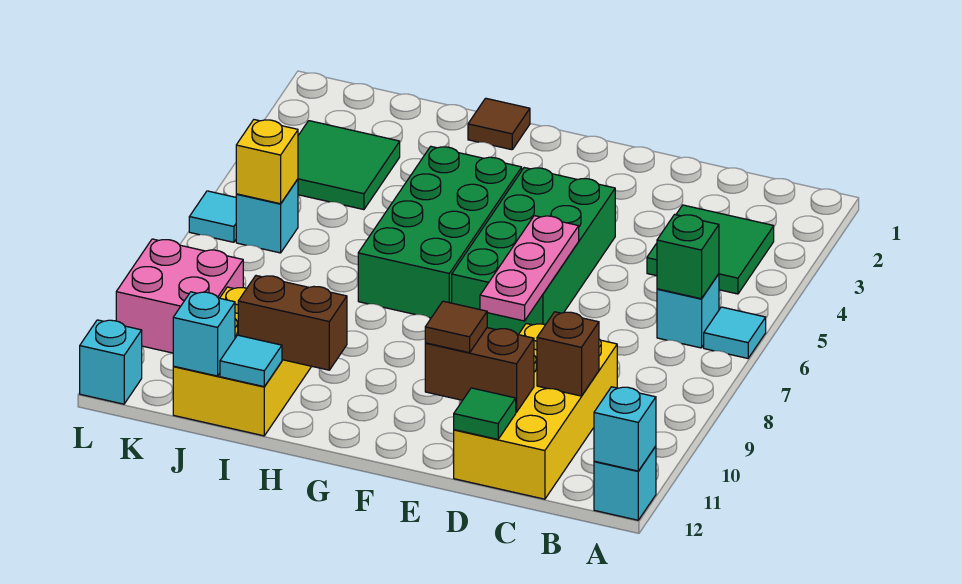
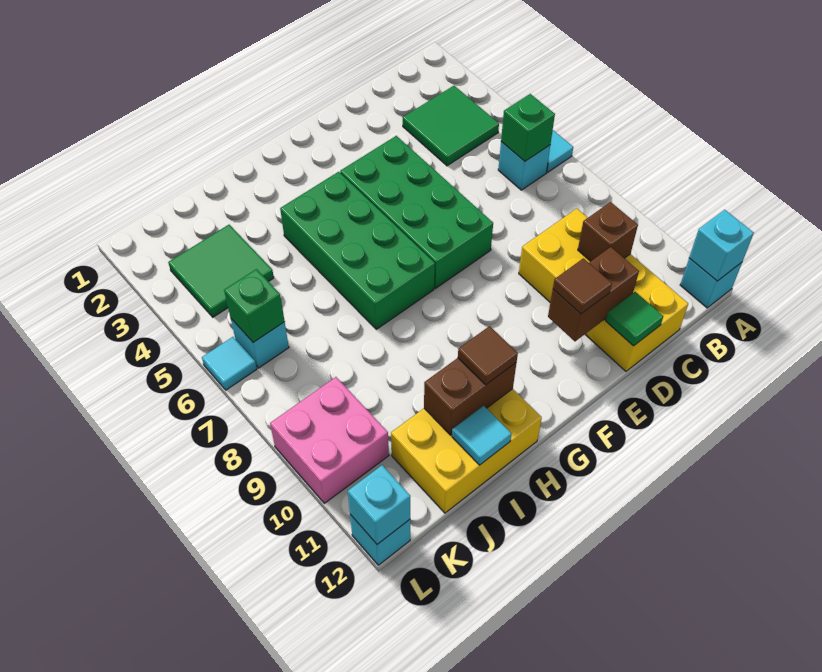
pink 1x3 plate [480,216,579,321] -> none
brown 1x1 tile [468,98,530,150] -> brown 1x1 tile moved to [458,326,518,385]
yellow 2x3 brick [173,287,312,436] -> yellow 2x3 brick turned to [391,389,542,513]
cyan 1x1 brick [173,292,235,376] -> cyan 1x1 brick moved to [348,465,410,544]
yellow 1x1 brick [236,120,298,204] -> green 1x1 brick [224,269,285,342]

